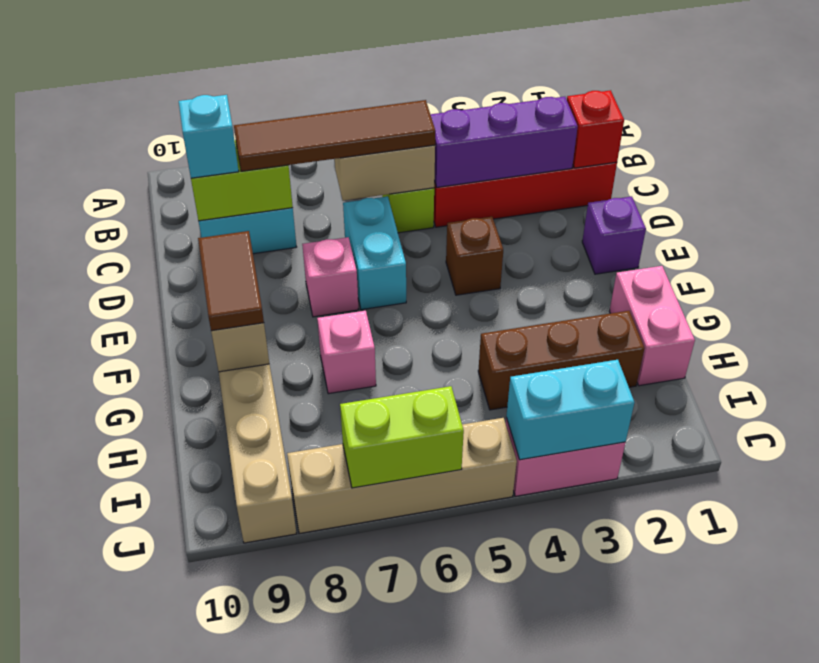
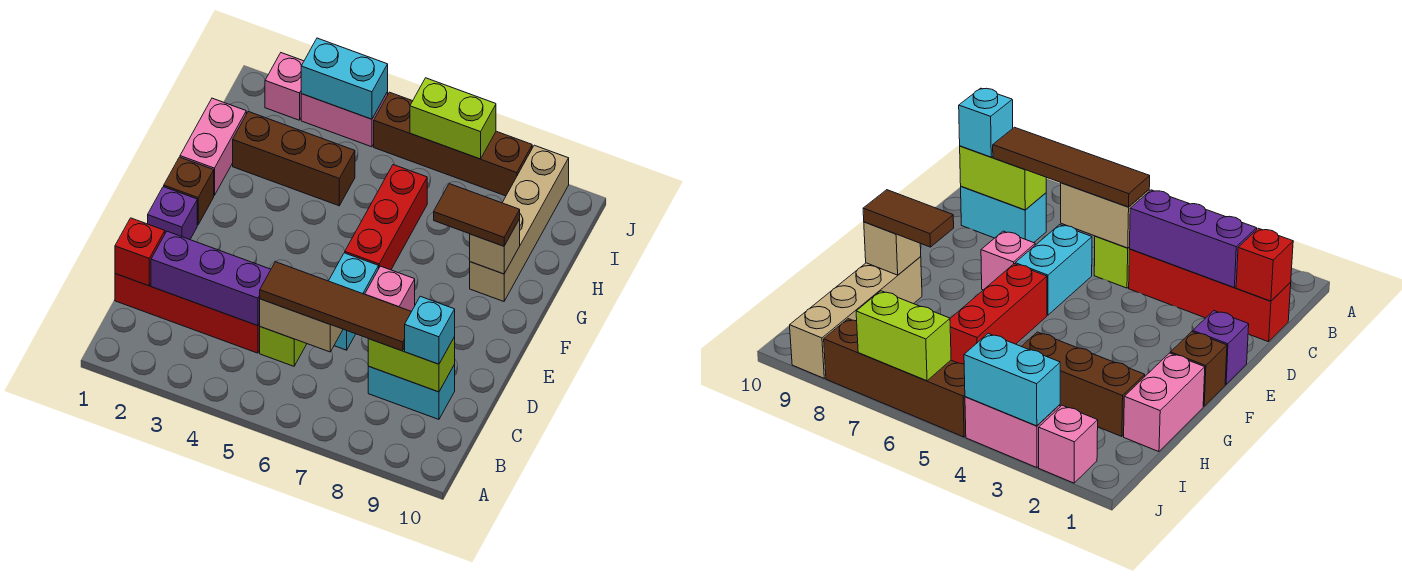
brown 1x1 brick [446,217,503,295] -> brown 1x1 brick moved to [164,157,214,225]
none -> red 1x3 brick [345,165,427,270]
brown 1x2 tile [198,231,264,331] -> brown 1x2 tile turned to [434,184,520,246]
pink 1x1 brick [317,311,376,394] -> pink 1x1 brick moved to [265,53,304,120]
tan 1x4 brick [287,418,517,534] -> brown 1x4 brick [374,92,532,196]

